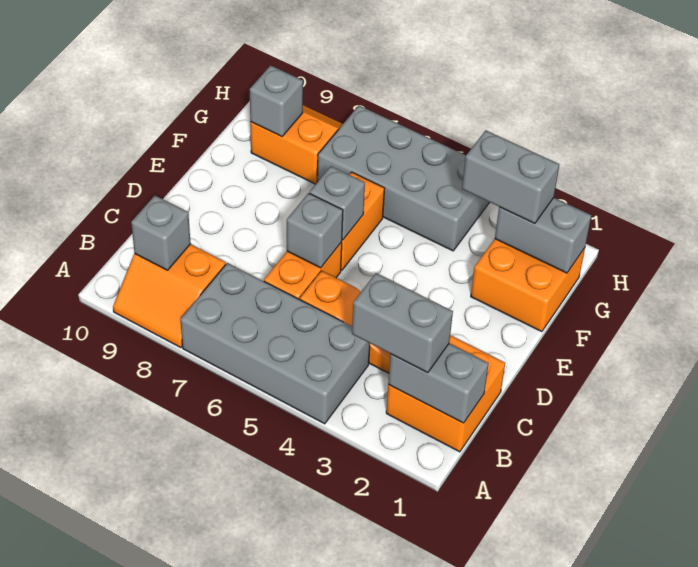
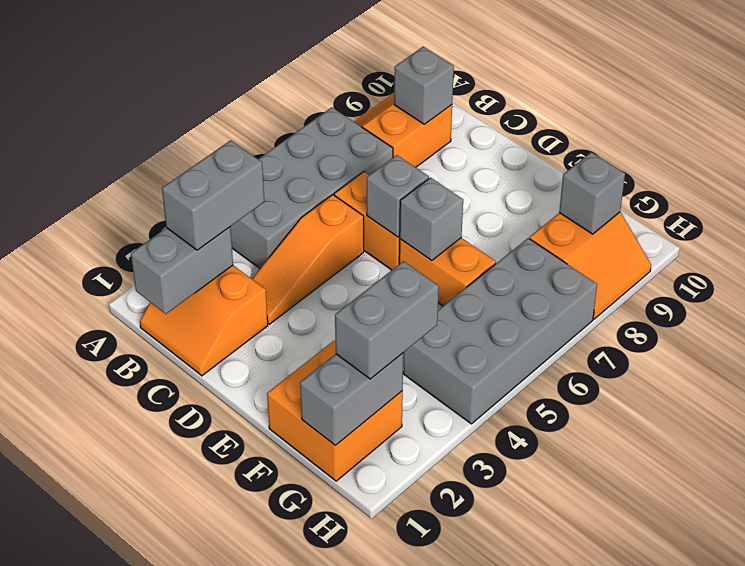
orange 2x2 brick [386,335,505,452] -> orange 2x2 slope [140,265,268,376]

